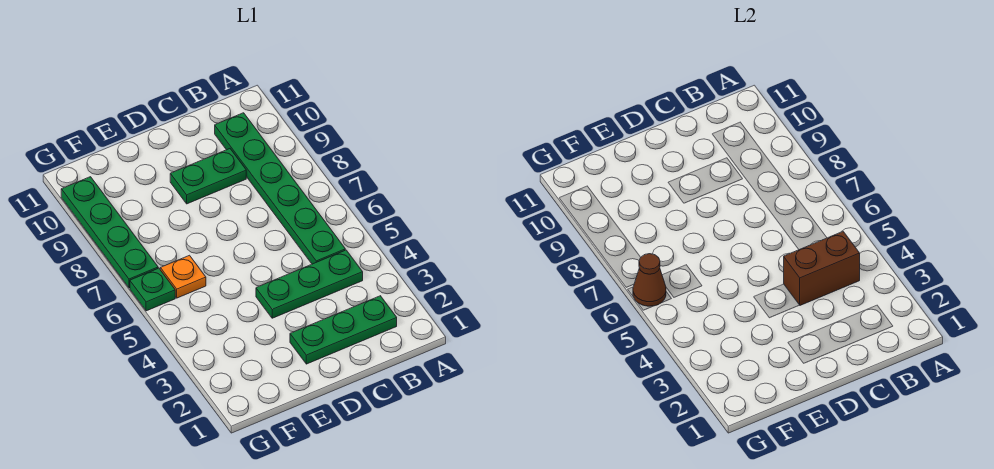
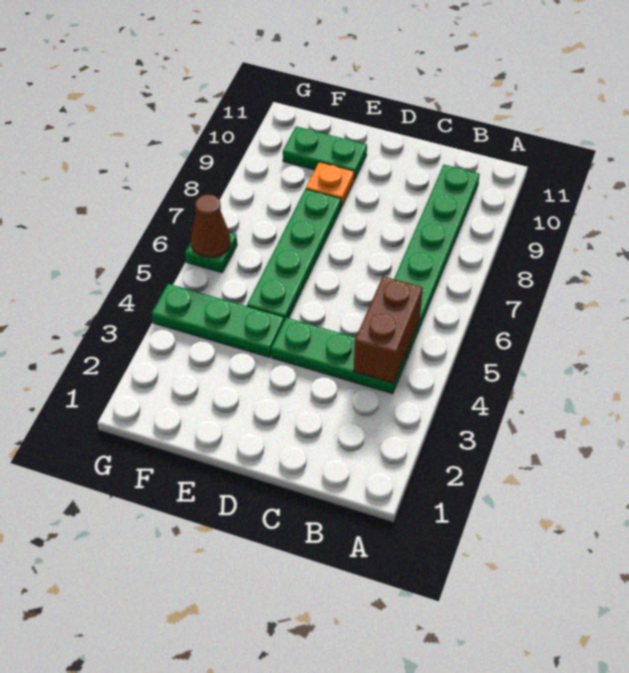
green 1x3 plate [290,296,397,364] -> green 1x3 plate moved to [152,284,284,357]
brown 1x2 brick [784,232,860,305] -> brown 1x2 brick turned to [354,276,423,383]
green 1x2 plate [170,149,246,204] -> green 1x2 plate moved to [283,126,367,180]
orange 1x1 plate [160,255,206,298] -> orange 1x1 plate moved to [306,162,354,207]
green 1x4 plate [61,177,158,288] -> green 1x4 plate moved to [247,189,341,320]

